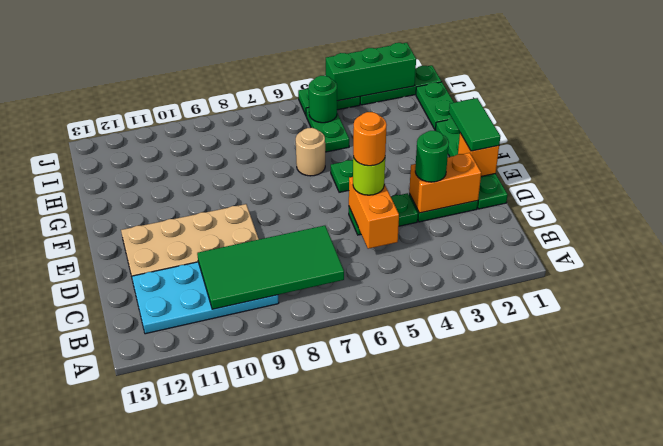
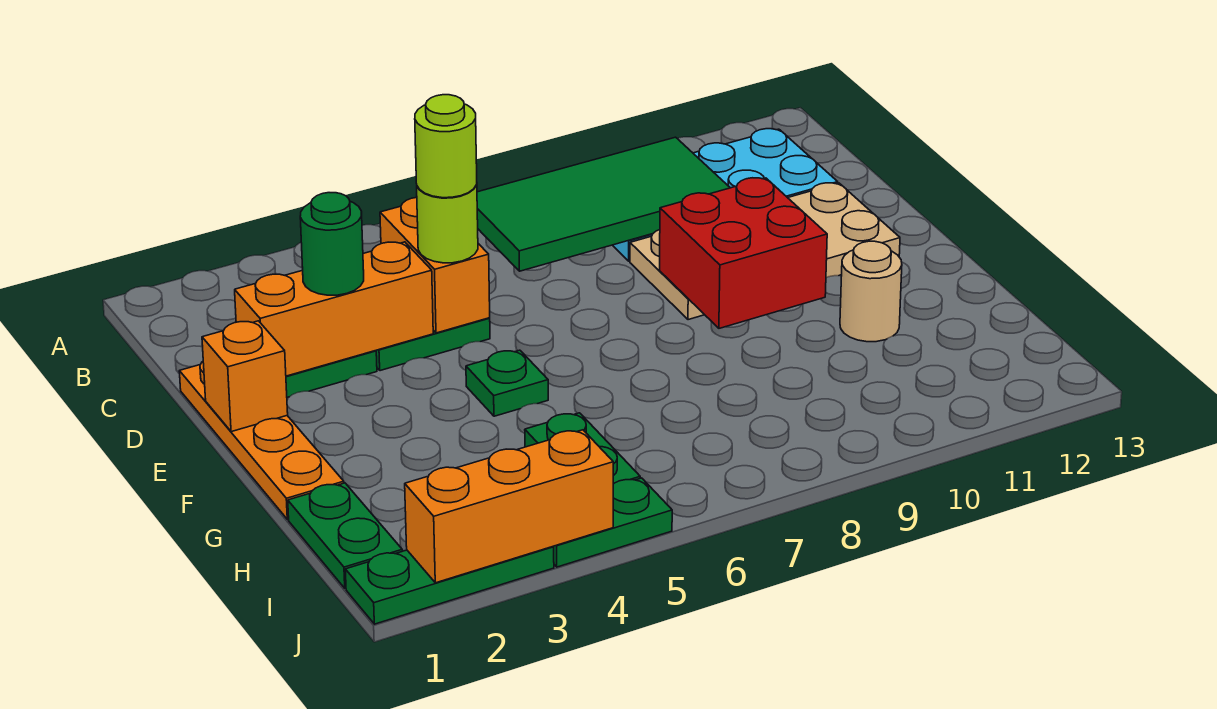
green 1x4 plate [435,118,508,209] -> orange 1x4 plate [179,362,344,519]
orange 1x2 brick [409,153,481,213] -> orange 1x3 brick [235,242,433,376]
orange 1x1 round brick [353,112,387,166] -> lime 1x1 round brick [415,95,477,198]
green 1x2 tile [449,98,500,151] -> none
none -> red 2x2 brick [660,178,827,328]
tan 1x1 round brick [296,128,325,176] -> tan 1x1 round brick moved to [840,241,902,342]
green 1x1 round brick [309,76,337,123] -> none
green 1x3 brick [326,43,416,101] -> orange 1x3 brick [405,430,613,583]

